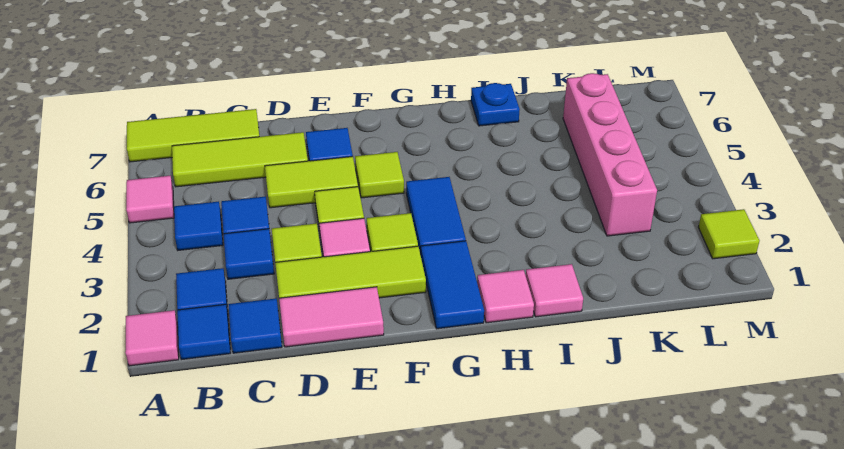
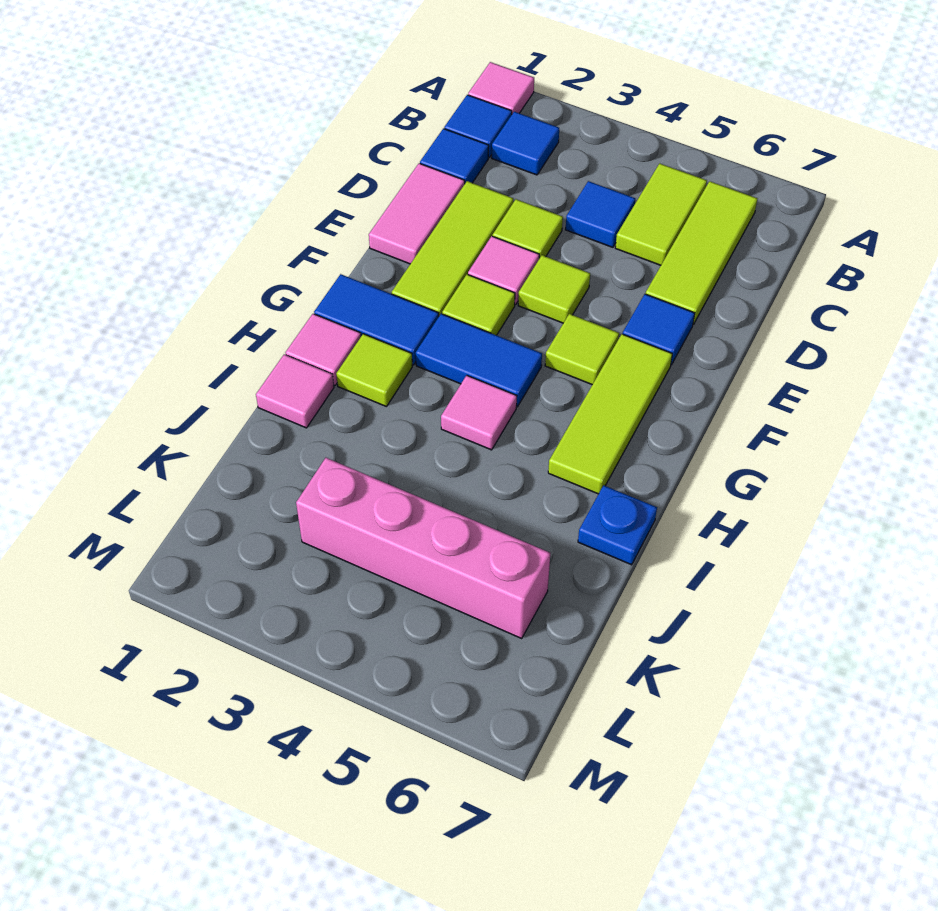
pink 1x1 tile [126,176,174,223] -> pink 1x1 tile moved to [441,375,517,450]
lime 1x3 tile [127,109,259,162] -> lime 1x3 tile moved to [548,334,672,494]
blue 1x1 tile [174,202,223,250] -> none
blue 1x1 tile [224,229,274,279] -> none
lime 1x2 tile [265,156,358,208] -> lime 1x2 tile moved to [615,163,707,265]
lime 1x1 tile [698,209,759,259] -> lime 1x1 tile moved to [336,334,412,407]

